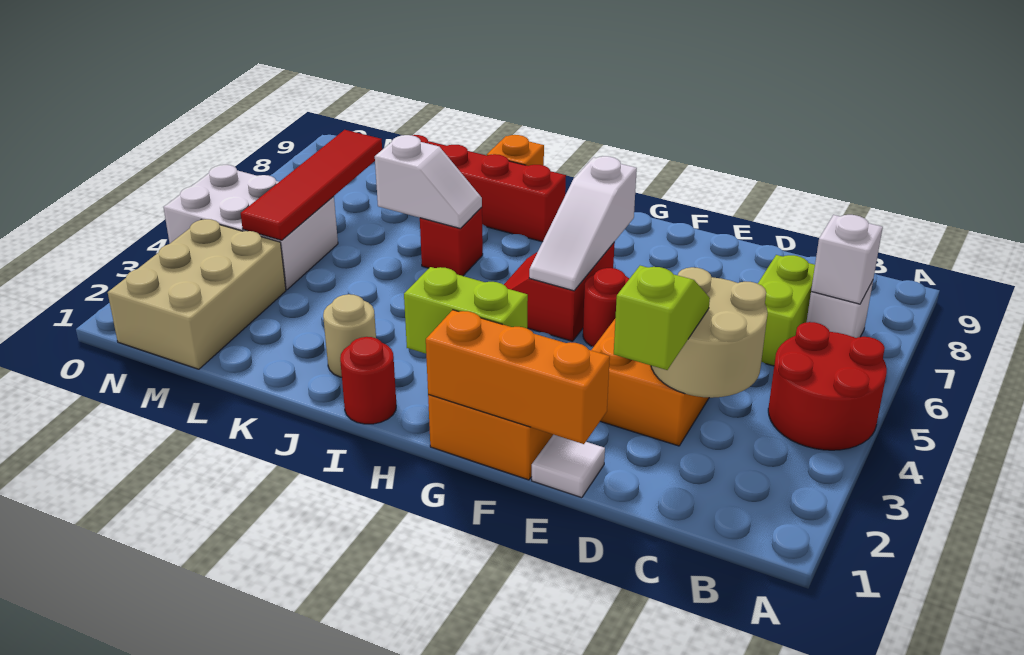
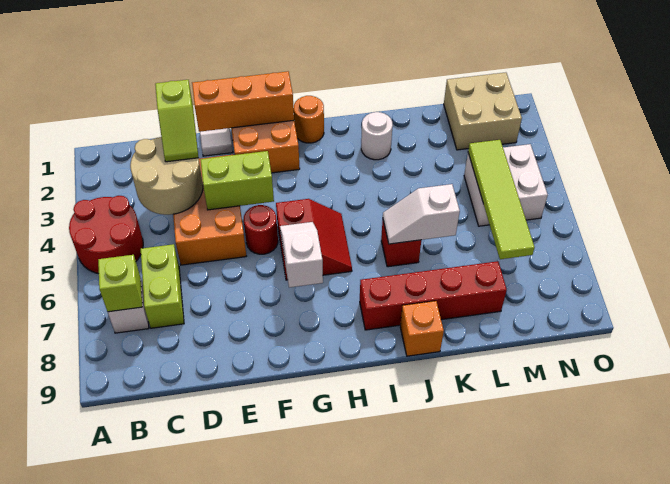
white 1x1 brick [811,215,883,304] -> lime 1x1 brick [98,255,142,312]
lime 1x2 brick [404,267,528,354] -> lime 1x2 brick moved to [200,151,274,210]
white 1x3 slope [529,156,637,291] -> white 1x2 slope [280,222,323,287]
none -> orange 1x1 round brick [294,96,324,143]
red 1x1 round brick [340,337,396,424] -> none
tan 1x1 round brick [323,294,376,377] -> white 1x1 round brick [361,112,393,160]
tan 2x3 brick [108,219,286,369] -> tan 2x2 brick [444,73,522,150]
white 2x3 brick [164,165,338,290] -> white 2x2 brick [464,144,548,226]
red 1x4 tile [241,130,382,240] -> lime 1x4 tile [468,140,535,259]

